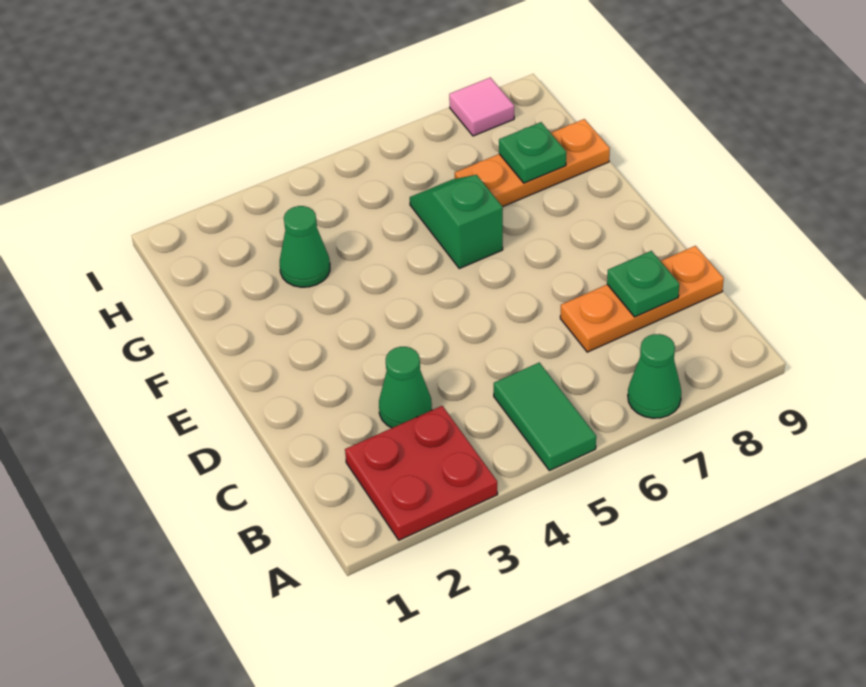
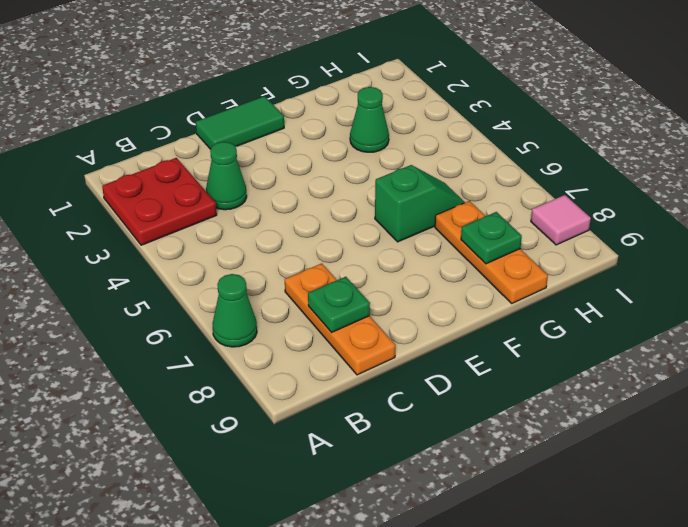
green 1x2 tile [494,363,596,471] -> green 1x2 tile moved to [196,96,284,149]

